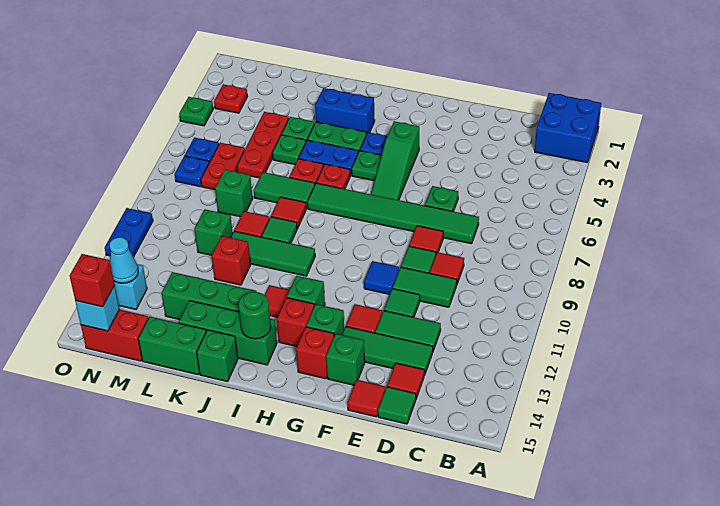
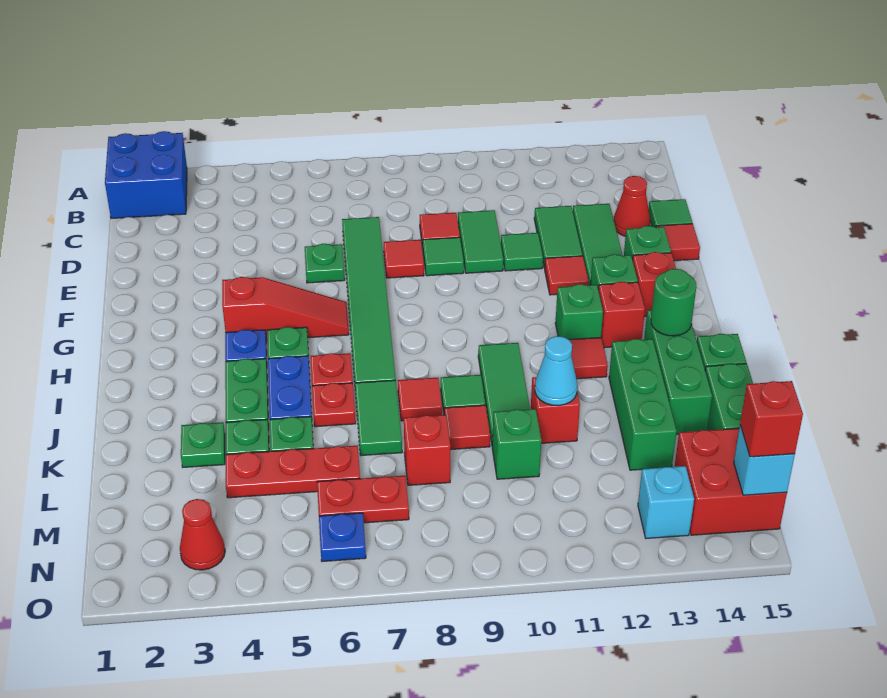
red 1x1 tile [387,363,424,398] -> red 1x1 cone [614,176,650,236]
blue 1x1 tile [364,261,399,294] -> none
green 1x3 slope [371,121,419,200] -> red 1x3 slope [222,277,349,340]
blue 1x2 brick [315,88,375,135] -> none
green 1x1 brick [215,170,253,217] -> red 1x1 brick [404,415,450,485]
red 1x2 brick [81,310,148,361] -> red 2x2 brick [675,428,787,535]
red 1x1 plate [214,84,247,113] -> red 1x1 cone [180,499,225,570]
blue 1x1 plate [175,156,209,186] -> none
cyan 1x1 cone [109,237,138,283] -> cyan 1x1 cone moved to [535,336,577,406]
green 1x1 plate [179,97,213,126] -> green 1x1 plate moved to [181,422,225,467]
blue 1x2 plate [105,208,153,257] -> none

